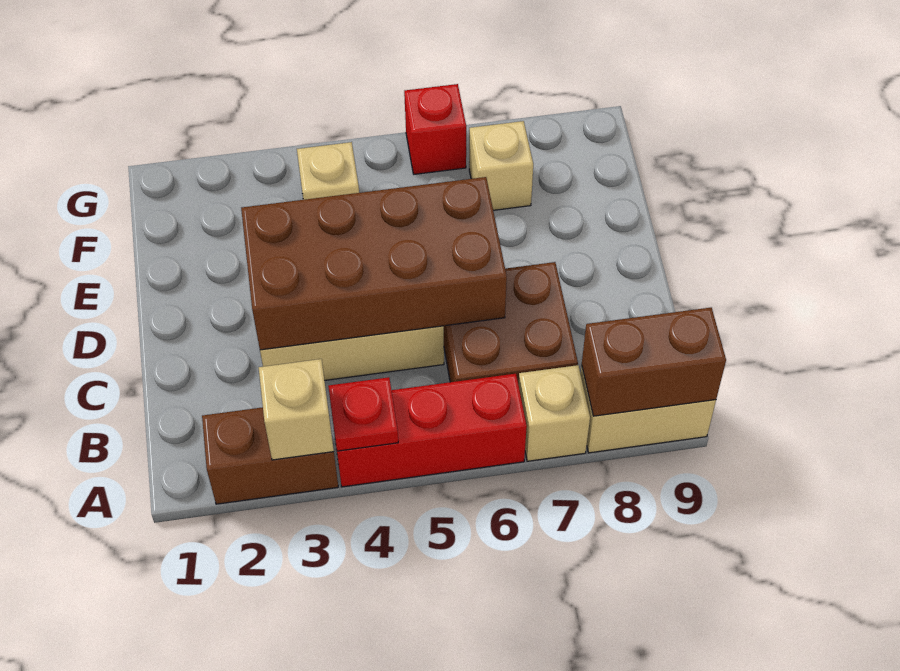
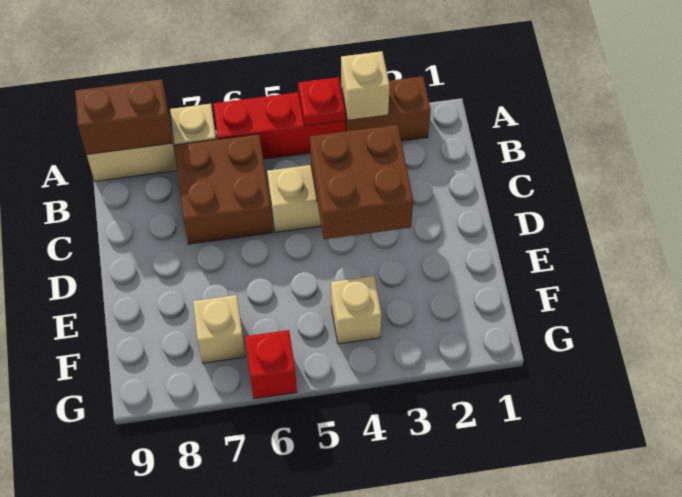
brown 2x4 brick [241,177,507,350] -> brown 2x2 brick [310,125,413,239]

